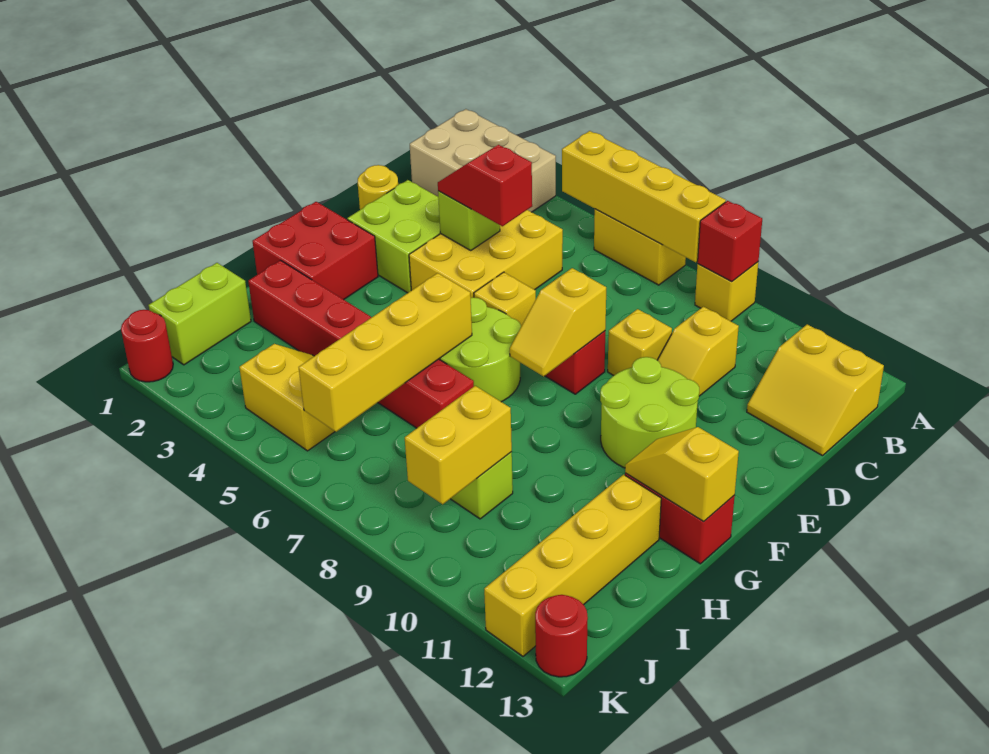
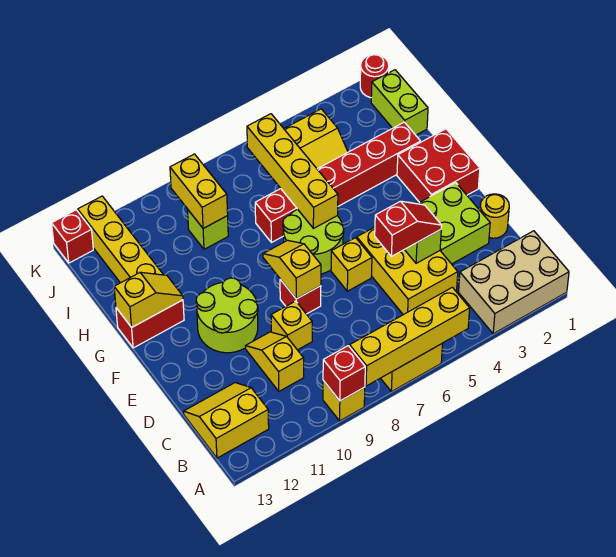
red 1x1 round brick [535,595,588,677] -> red 1x1 brick [52,210,93,263]

